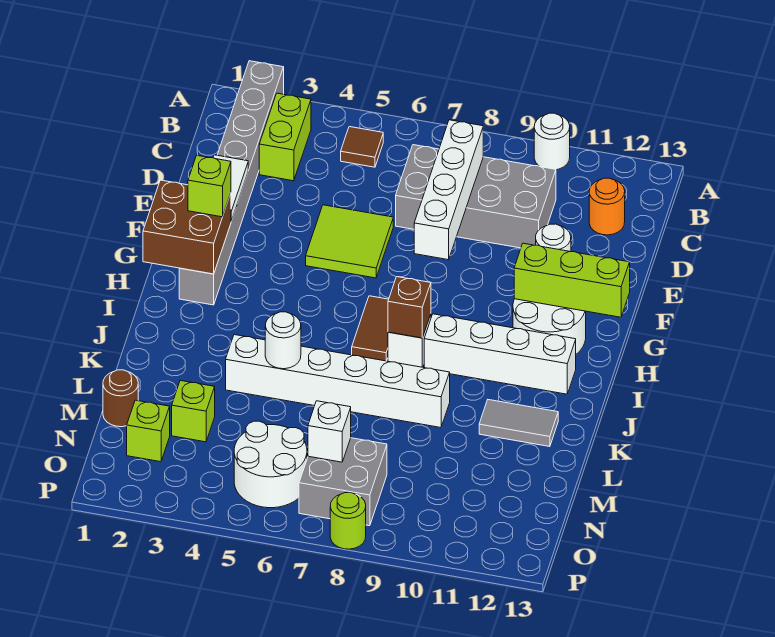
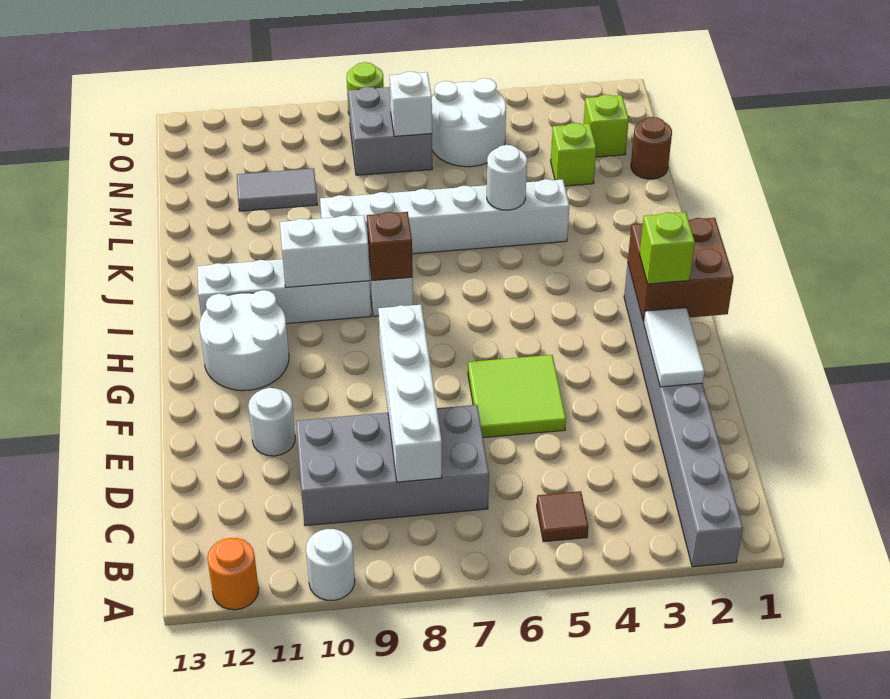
lime 1x2 brick [259,93,311,181] -> none
orange 1x1 round brick [589,178,625,235] -> orange 1x1 round brick moved to [207,538,259,610]
lime 1x3 brick [514,243,630,317] -> none
brown 1x2 tile [352,296,389,361] -> none
none -> white 1x2 brick [280,215,370,287]
grey 1x2 tile [479,400,558,447] -> grey 1x2 tile moved to [237,168,317,211]

